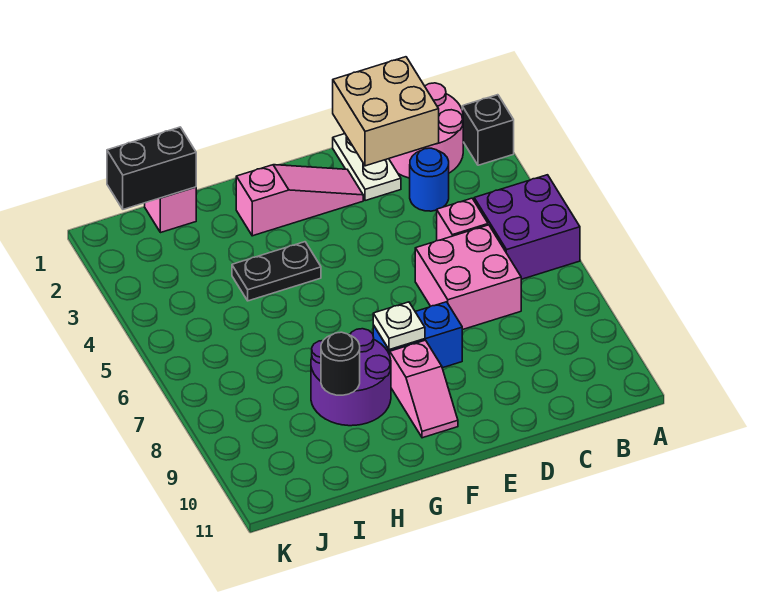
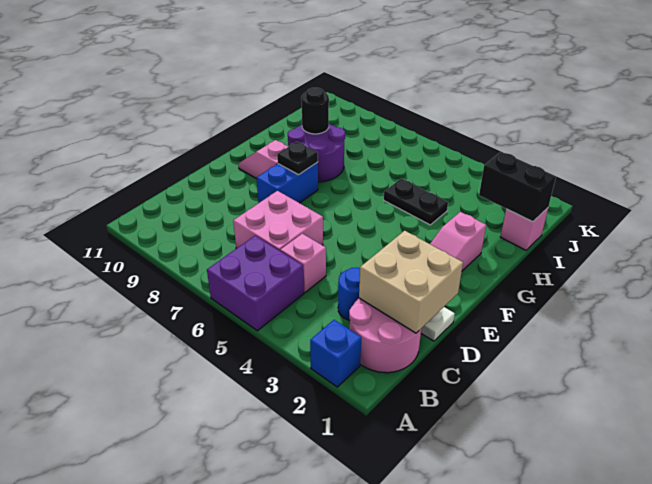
black 1x1 brick [462,95,514,165] -> blue 1x1 brick [310,320,361,387]
white 1x1 plate [373,302,425,350] -> black 1x1 plate [277,142,318,175]
black 1x2 plate [232,242,321,301] -> black 1x2 plate turned to [384,179,448,225]
black 1x2 brick [107,127,196,209] -> black 1x2 brick turned to [479,152,556,222]

